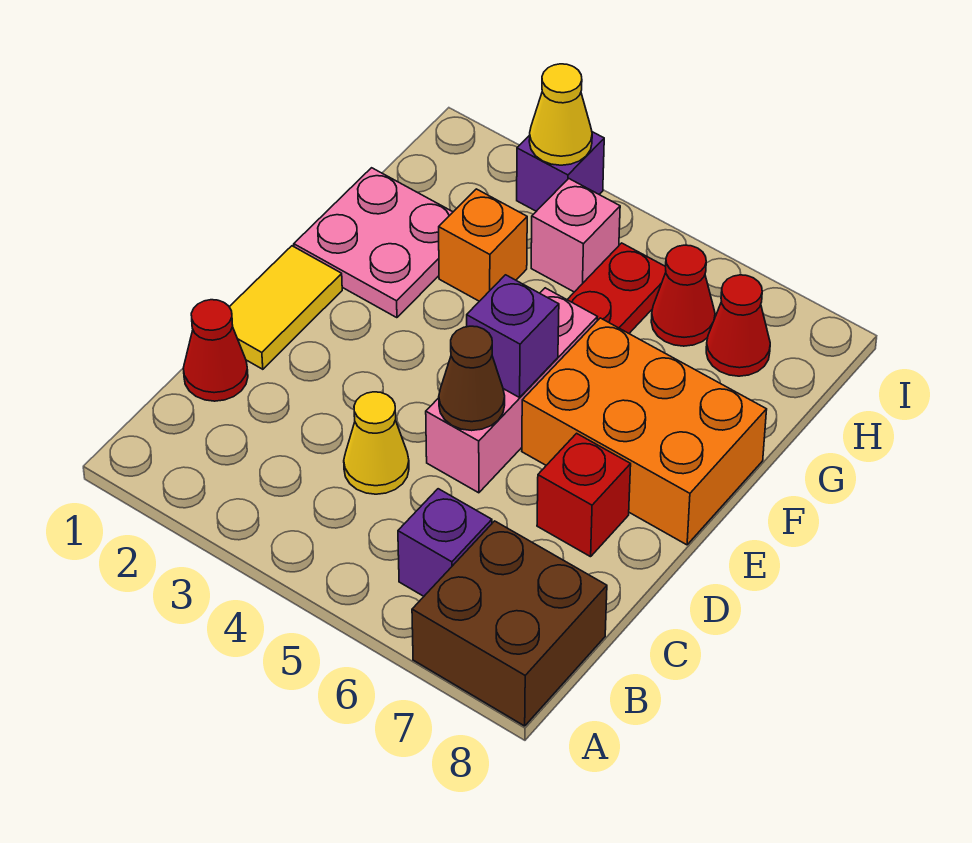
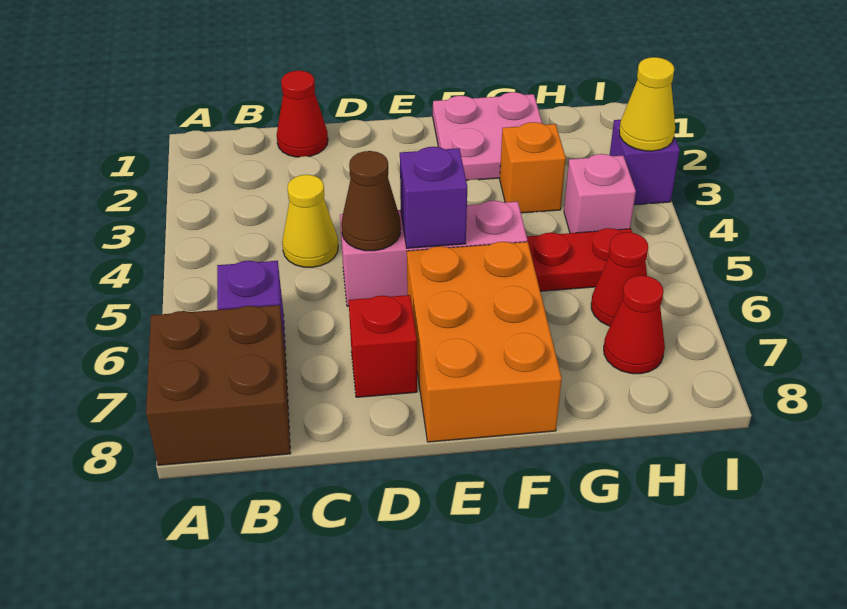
yellow 1x2 tile [230,246,342,369] -> none

